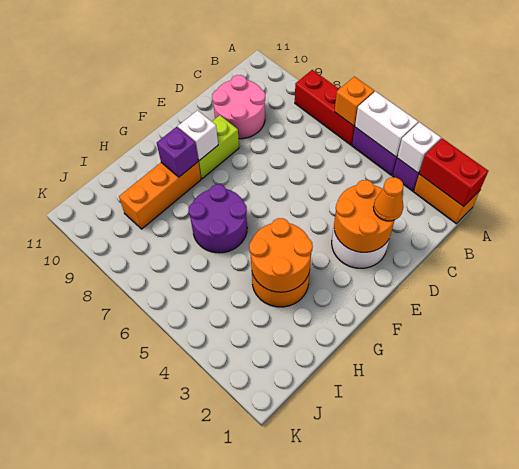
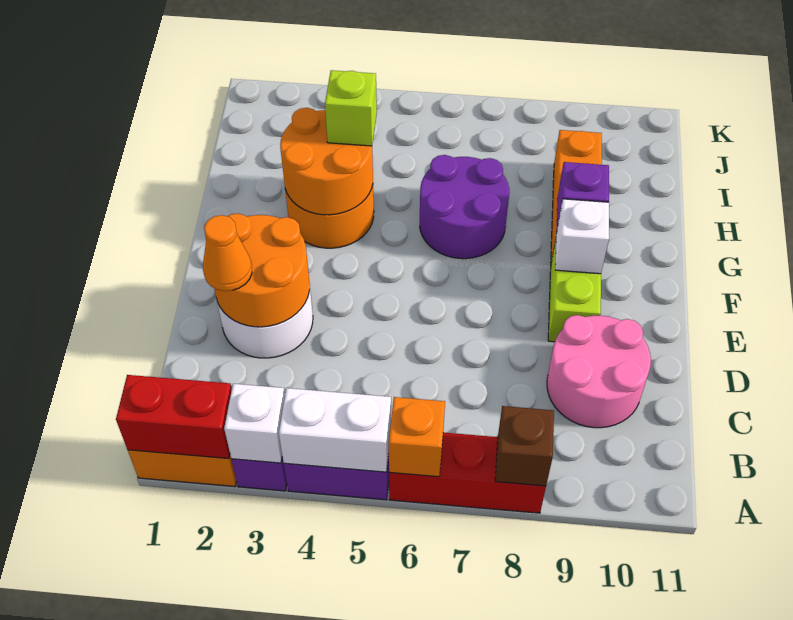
none -> brown 1x1 brick [495,406,554,486]
none -> lime 1x1 brick [325,70,377,146]

